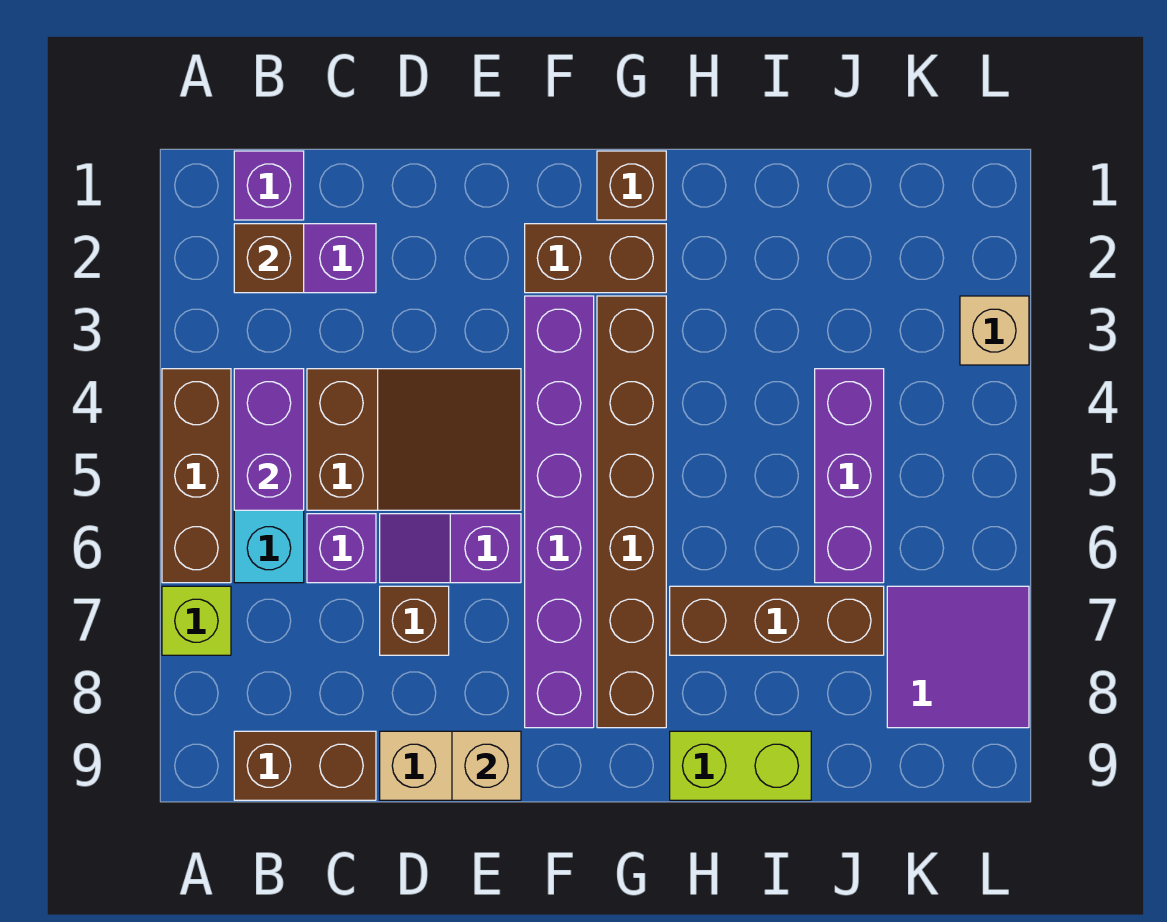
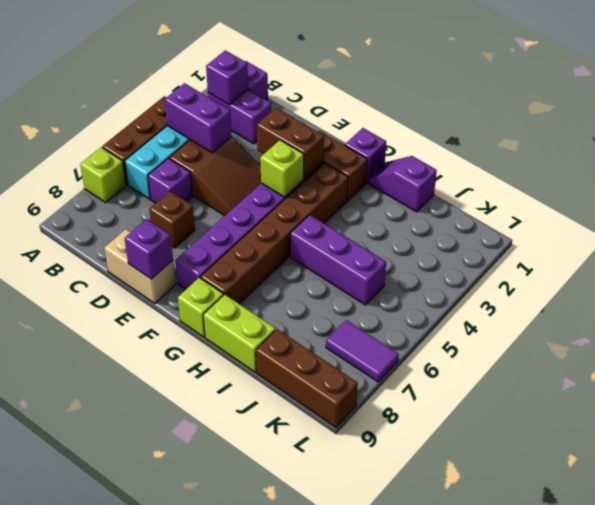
brown 1x1 brick [234,224,304,293] -> purple 1x1 brick [206,50,248,104]
purple 1x2 brick [234,369,304,510] -> purple 1x2 brick turned to [165,83,232,153]
brown 1x2 brick [234,731,376,800] -> brown 1x2 brick moved to [257,108,324,179]
purple 1x2 slope [380,514,521,583] -> purple 1x2 slope moved to [368,156,437,212]
tan 1x1 brick [452,731,521,800] -> purple 1x1 brick [125,219,173,279]
none -> lime 1x1 brick [260,140,304,197]
brown 1x1 brick [597,151,666,220] -> purple 1x1 brick [345,128,386,183]
none -> lime 1x1 brick [178,278,223,337]
brown 1x3 brick [670,586,884,655] -> brown 1x3 brick moved to [256,329,358,427]
purple 1x3 brick [815,369,884,583] -> purple 1x3 brick turned to [290,215,386,305]
purple 2x2 tile [887,586,1029,728] -> purple 1x2 tile [326,320,399,382]
tan 1x1 brick [960,296,1029,365] -> none

